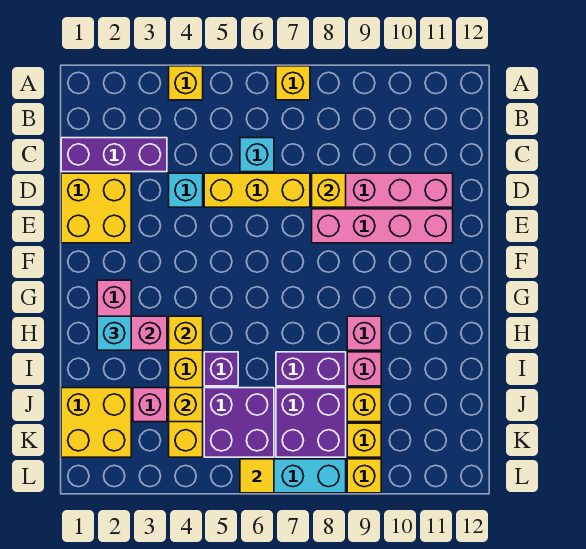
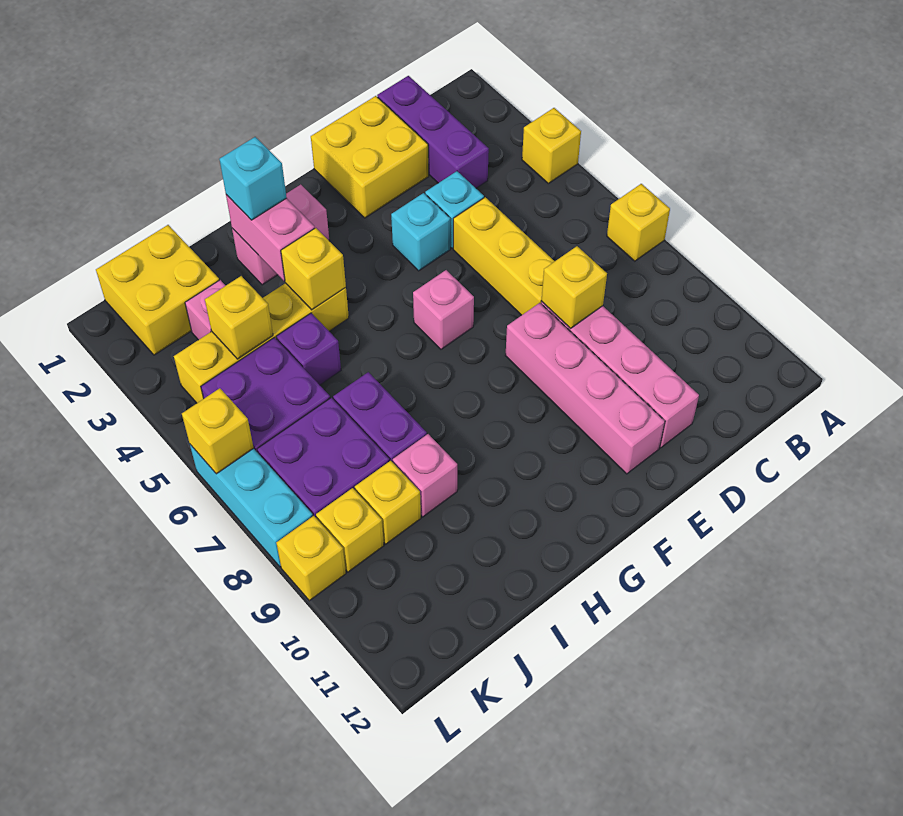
cyan 1x1 brick [240,138,274,172] -> cyan 1x1 brick moved to [391,193,450,271]
pink 1x1 brick [347,316,381,350] -> pink 1x1 brick moved to [413,270,474,349]
yellow 1x1 tile [240,459,274,493] -> yellow 1x1 brick [182,388,254,474]

